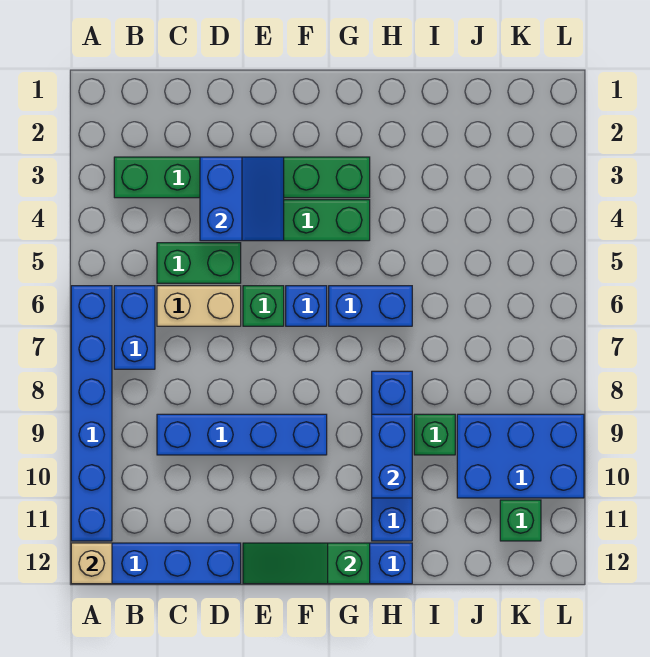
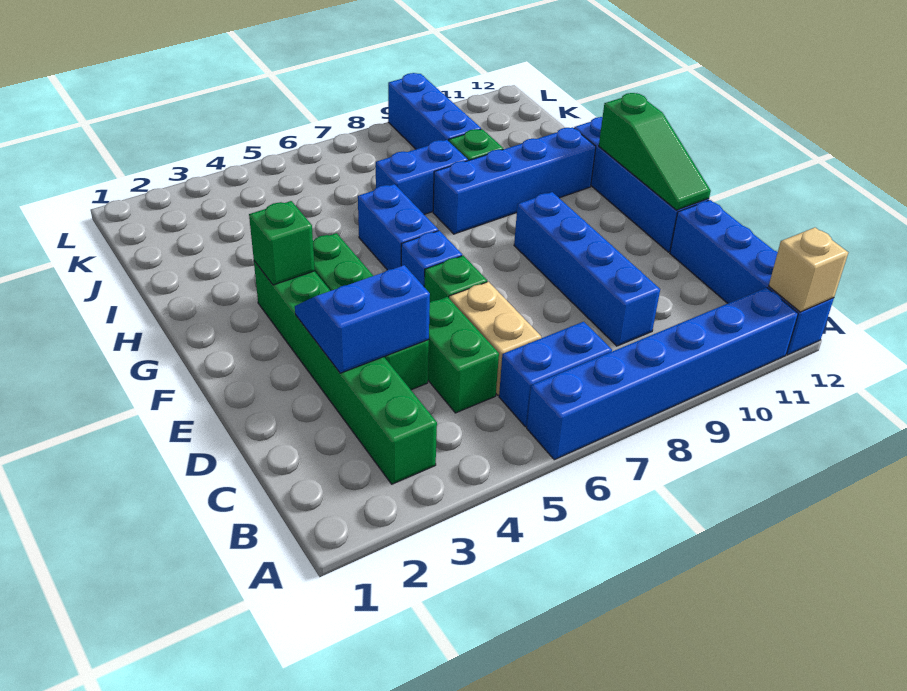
blue 1x2 brick [372,414,412,498] -> blue 1x2 brick moved to [376,140,468,214]
blue 2x3 brick [457,414,584,498] -> blue 1x3 brick [388,73,481,149]
green 1x1 brick [500,500,541,541] -> green 1x1 brick moved to [249,201,315,285]

